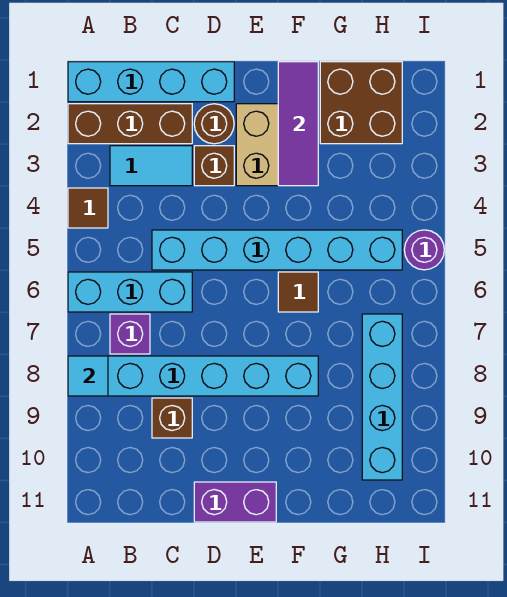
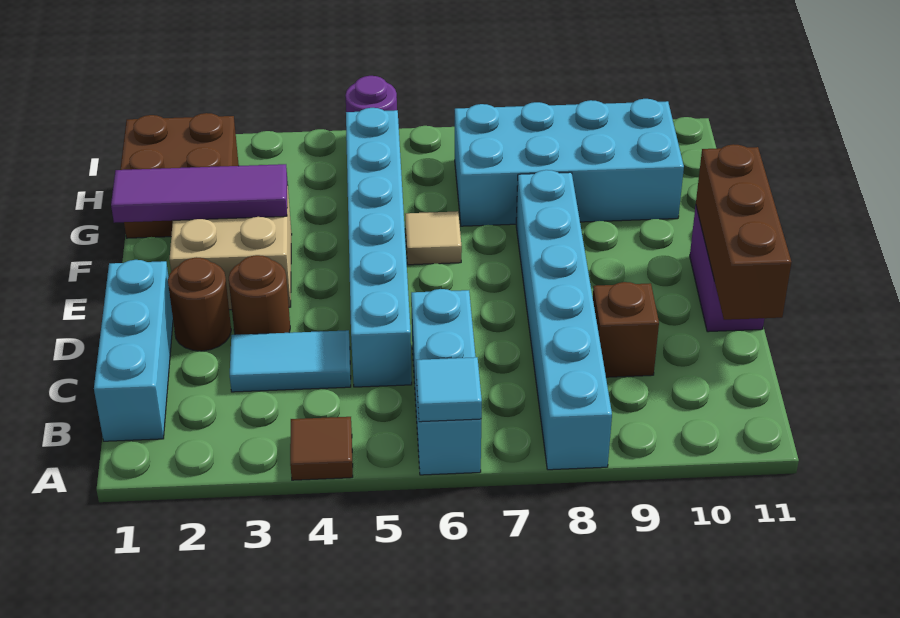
cyan 1x4 brick [68,62,234,102] -> cyan 1x3 brick [94,260,173,441]
brown 1x3 brick [68,104,192,144] -> brown 1x3 brick moved to [696,144,792,320]
cyan 1x1 tile [68,356,108,396] -> cyan 1x1 tile moved to [416,357,482,422]
cyan 1x2 tile [110,146,192,186] -> cyan 1x2 tile turned to [230,330,351,392]
purple 1x1 brick [110,314,150,354] -> none
brown 1x1 brick [194,146,234,186] -> brown 1x1 round brick [229,255,290,335]
brown 1x1 tile [278,272,318,312] -> tan 1x1 tile [405,211,462,265]
cyan 1x4 brick [362,314,402,480] -> cyan 2x4 brick [455,99,684,226]

